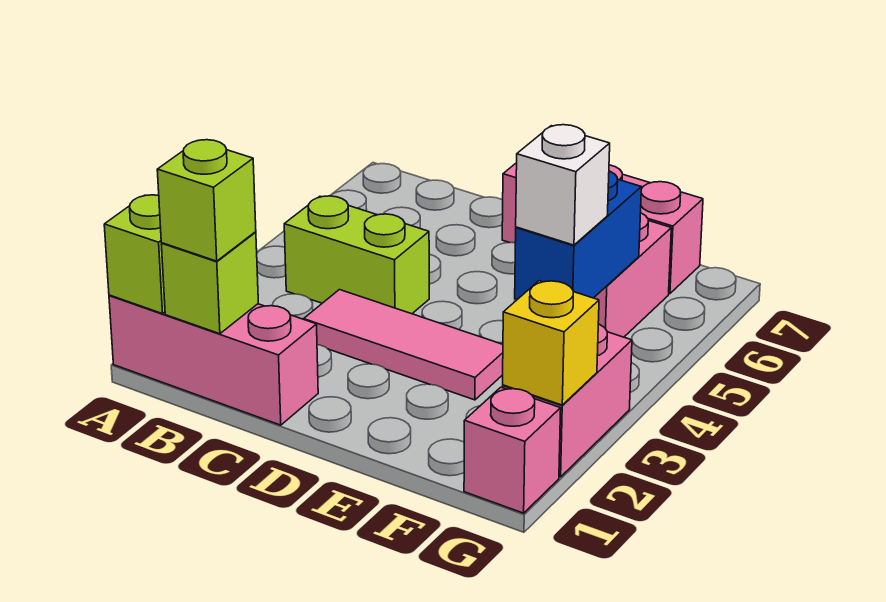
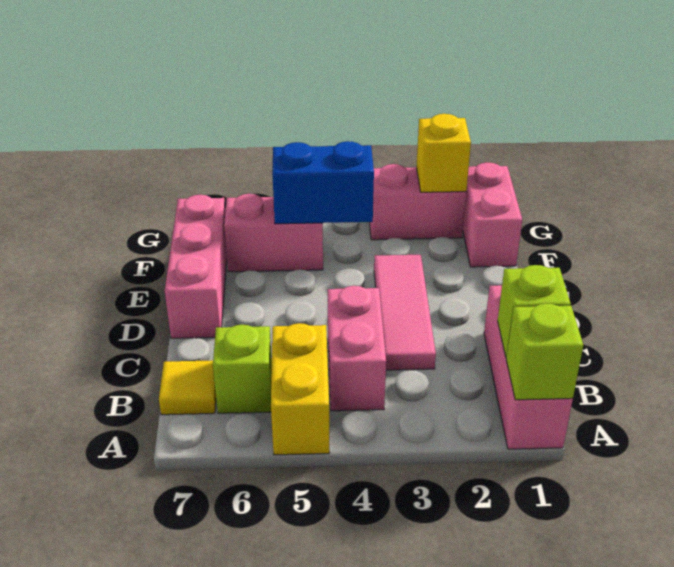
none -> yellow 1x2 brick [271,323,330,455]
lime 1x1 brick [157,140,256,261] -> lime 1x1 brick moved to [213,325,272,413]
lime 1x2 brick [284,196,429,314] -> pink 1x2 brick [328,286,386,411]
none -> yellow 1x1 tile [159,360,216,415]
white 1x1 brick [516,125,610,245] -> none
pink 1x1 brick [464,387,561,513] -> pink 1x2 brick [463,162,522,267]

